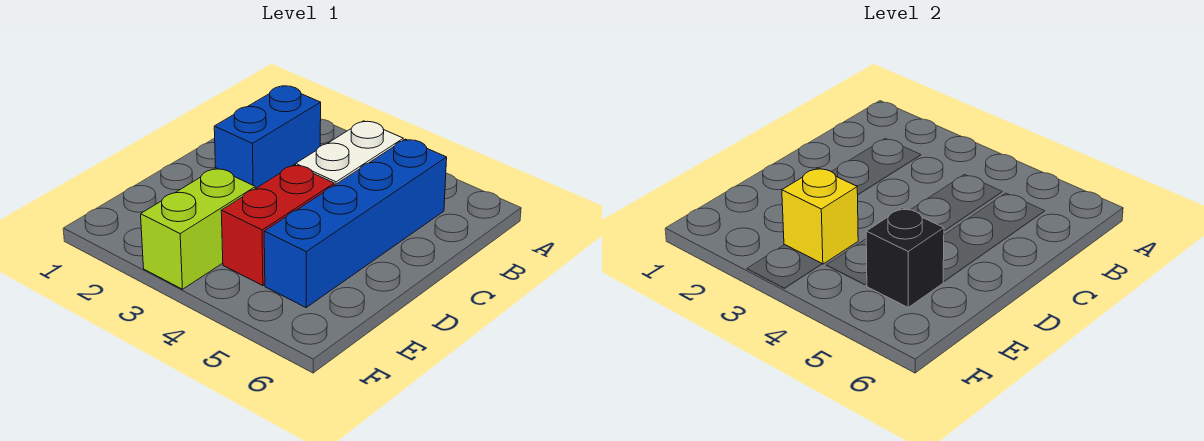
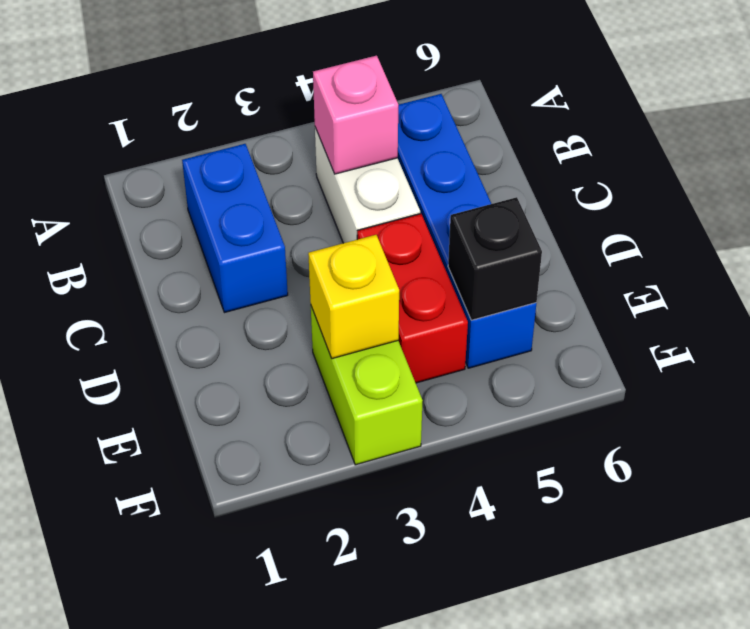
none -> pink 1x1 brick [313,56,398,174]

